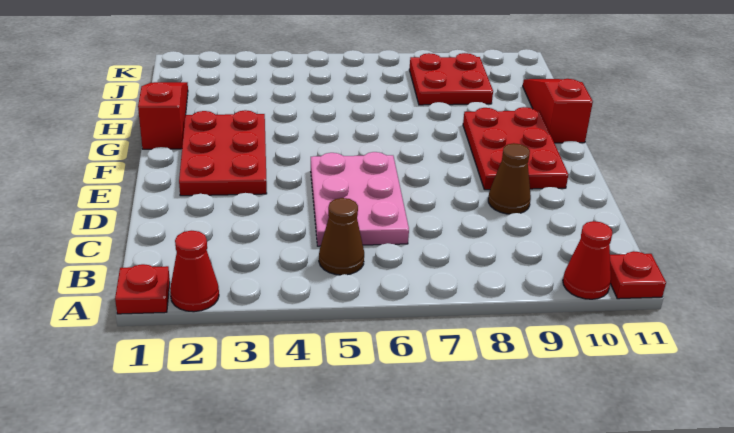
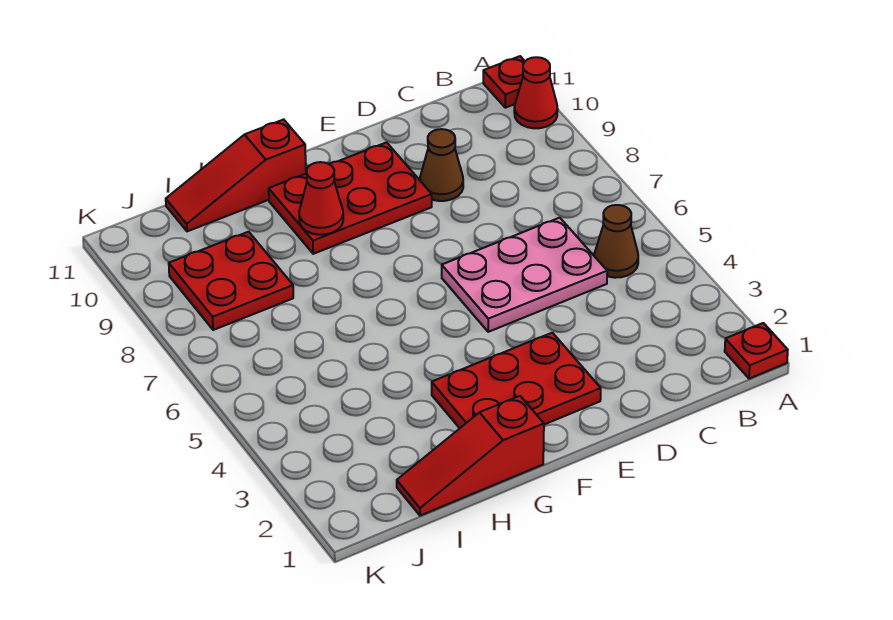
red 1x1 cone [170,231,219,312] -> red 1x1 cone moved to [299,162,343,235]

